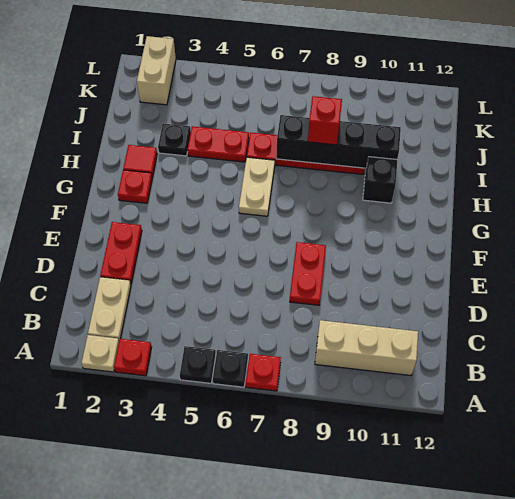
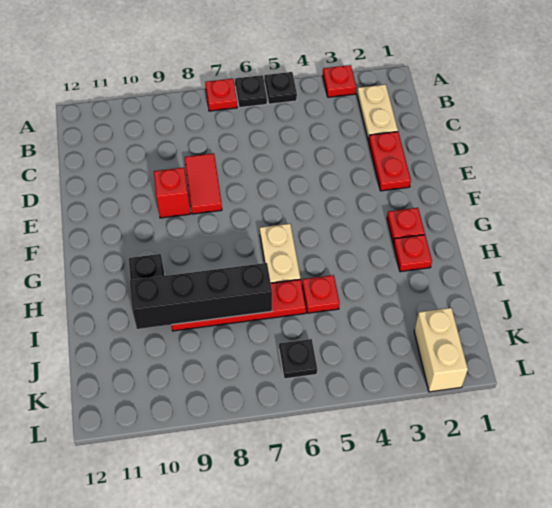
tan 1x1 plate [81,335,119,372] -> none
tan 1x3 brick [315,320,418,376] -> none
red 1x2 plate [290,242,326,305] -> red 1x2 tile [185,153,222,214]
red 1x1 tile [123,145,157,178] -> red 1x1 plate [393,235,432,272]
black 1x1 plate [158,124,191,156] -> black 1x1 plate moved to [279,339,317,379]
red 1x2 plate [187,127,249,162] -> red 1x1 plate [302,275,340,313]
red 1x1 brick [308,96,342,145] -> red 1x1 brick moved to [154,168,190,218]

